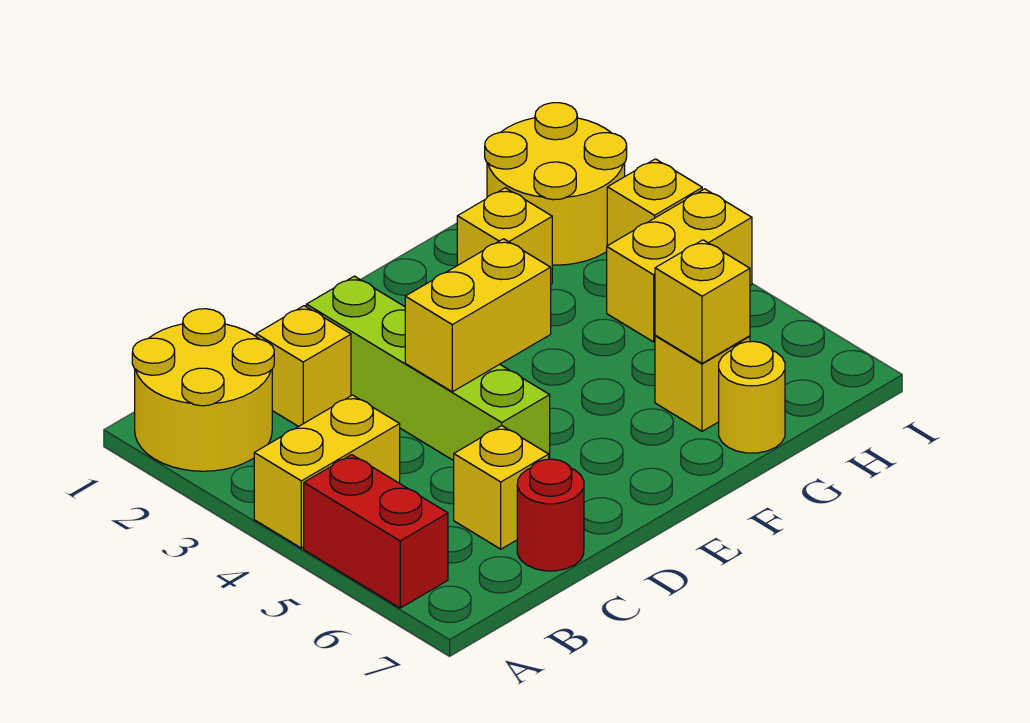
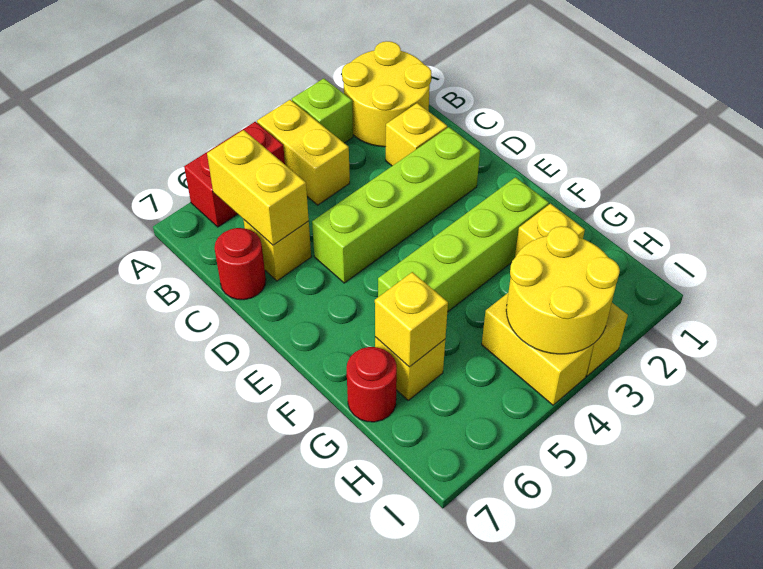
none -> lime 1x1 brick [292,78,353,143]
yellow 1x2 brick [405,239,551,392] -> yellow 1x2 brick moved to [207,130,309,245]
none -> lime 1x4 brick [378,177,549,312]
yellow 1x1 round brick [719,341,785,453] -> red 1x1 round brick [347,347,397,422]
yellow 2x2 round brick [485,103,627,265] -> yellow 2x2 round brick moved to [506,226,620,354]

